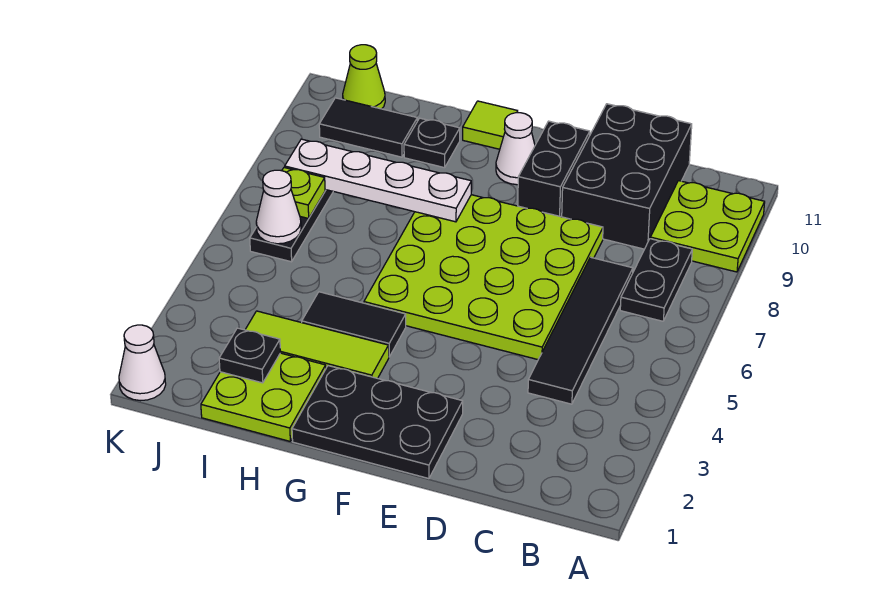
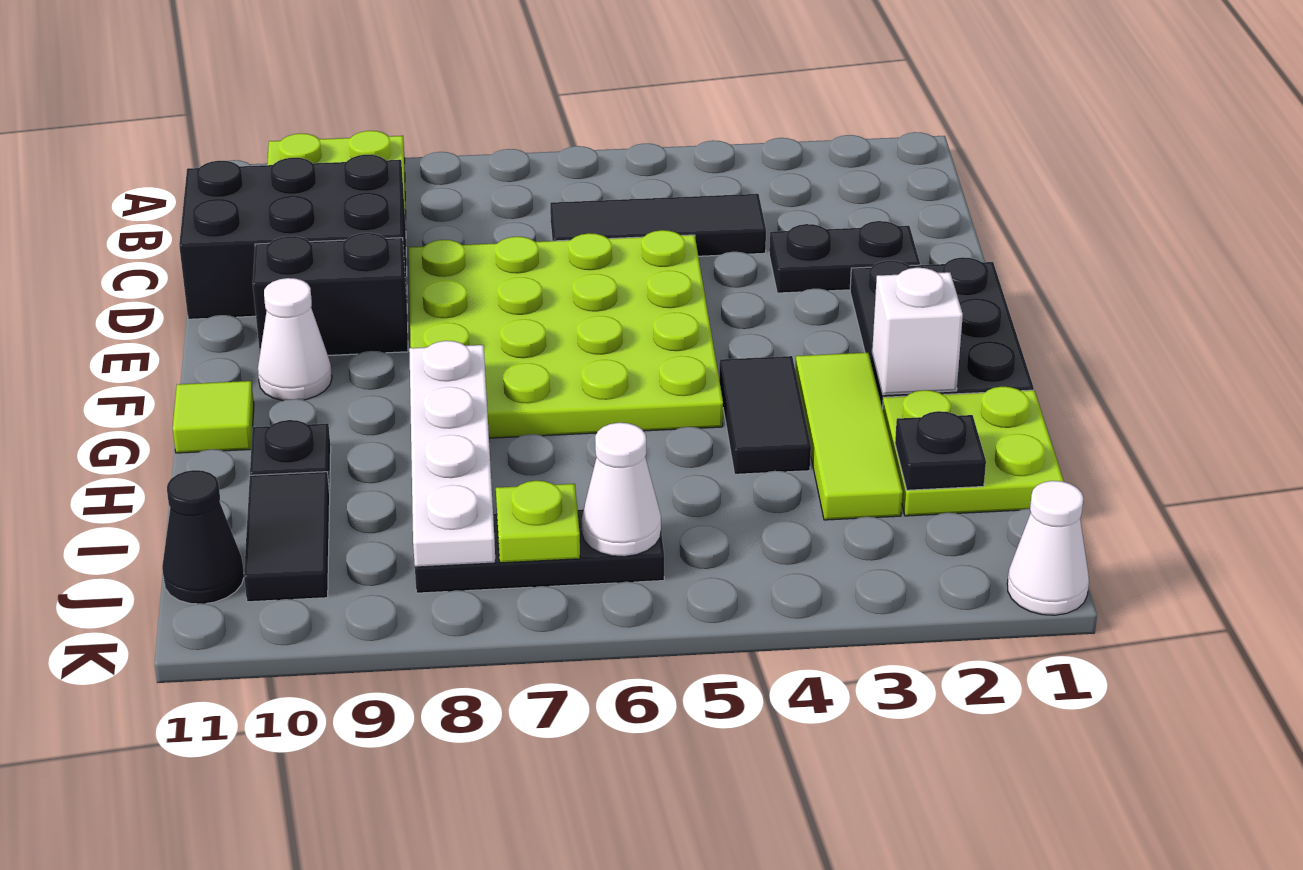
black 1x2 plate [620,239,692,321] -> black 1x2 plate moved to [769,221,920,293]
black 1x4 tile [528,257,633,404] -> black 1x3 tile [550,194,766,256]
none -> white 1x1 brick [872,268,963,394]
lime 1x1 cone [343,45,385,109] -> black 1x1 cone [162,470,244,604]

